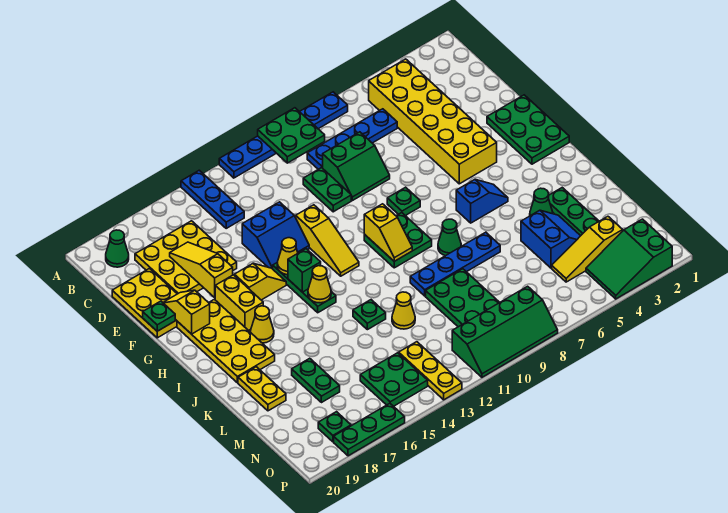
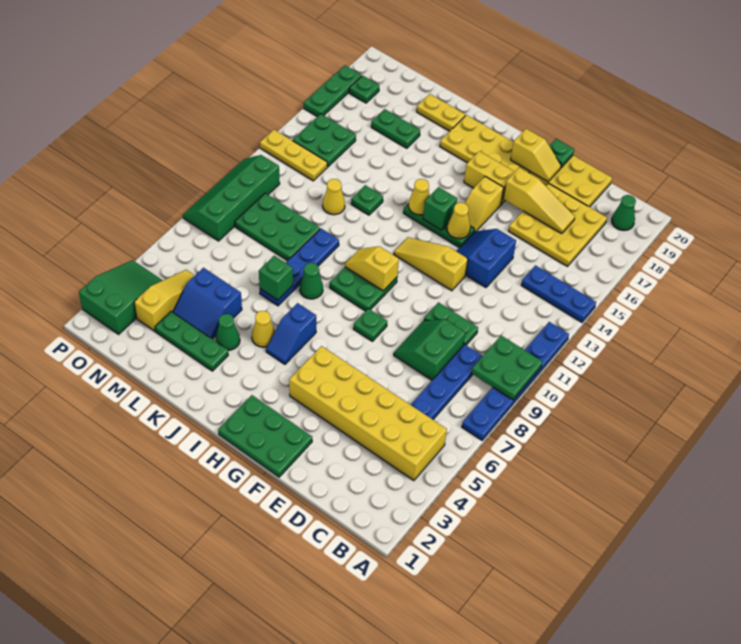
yellow 1x1 cone [251,306,274,343] -> yellow 1x1 cone moved to [252,311,275,347]
none -> green 1x1 brick [259,256,293,300]

